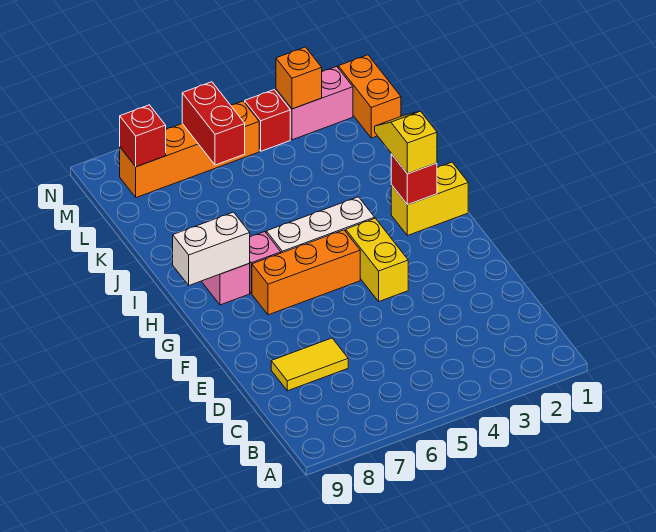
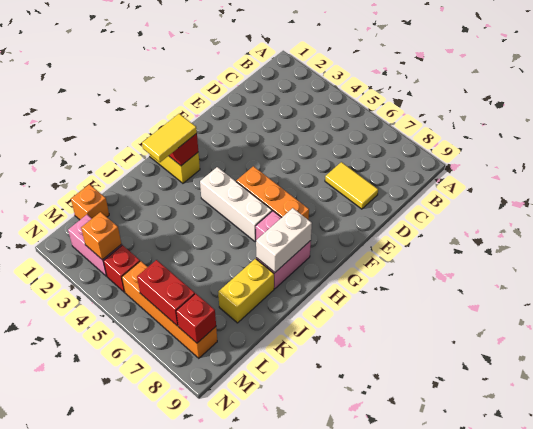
yellow 1x2 brick [346,218,408,301] -> yellow 1x2 brick moved to [218,259,274,323]
yellow 1x2 slope [375,111,437,174] -> yellow 1x2 tile [142,114,197,162]
white 1x2 brick [173,212,250,285] -> white 1x2 brick turned to [256,208,312,272]
orange 1x2 brick [338,55,401,138] -> orange 1x1 brick [71,184,109,220]
red 1x2 brick [182,82,245,165] -> red 1x2 brick turned to [137,260,195,326]

